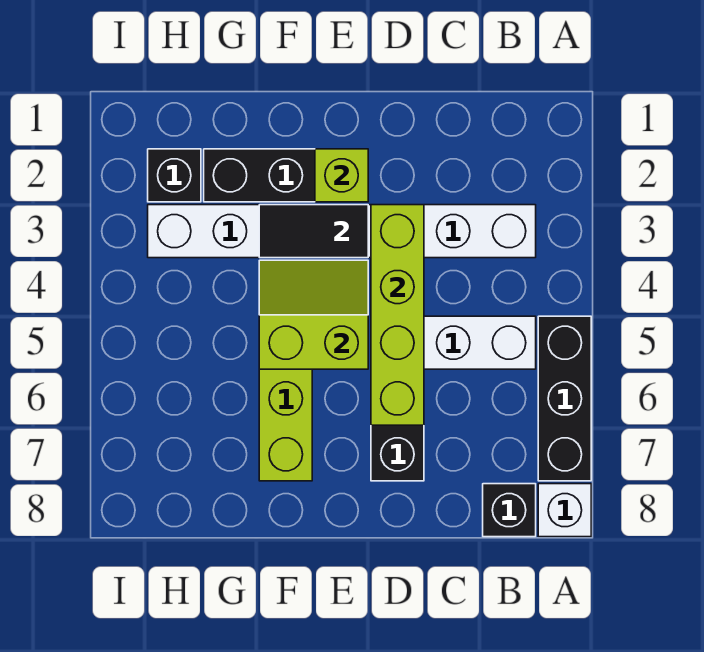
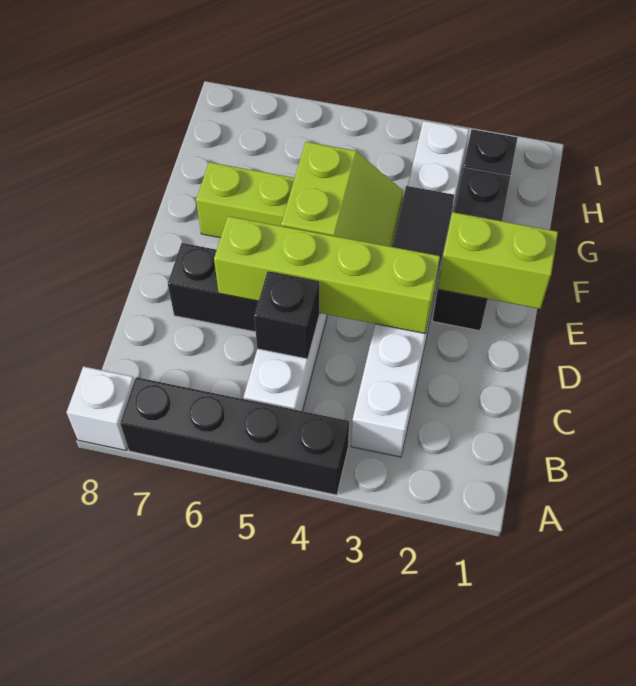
black 1x3 brick [538,316,591,481] -> black 1x4 brick [120,377,349,495]
black 1x1 brick [483,484,536,537] -> black 1x1 brick moved to [254,271,319,359]
lime 1x1 brick [315,149,368,202] -> lime 1x2 brick [438,212,558,309]

